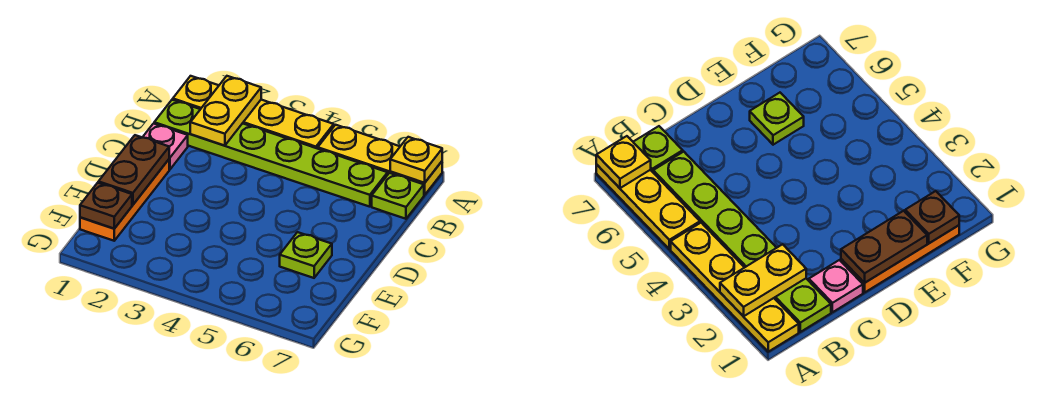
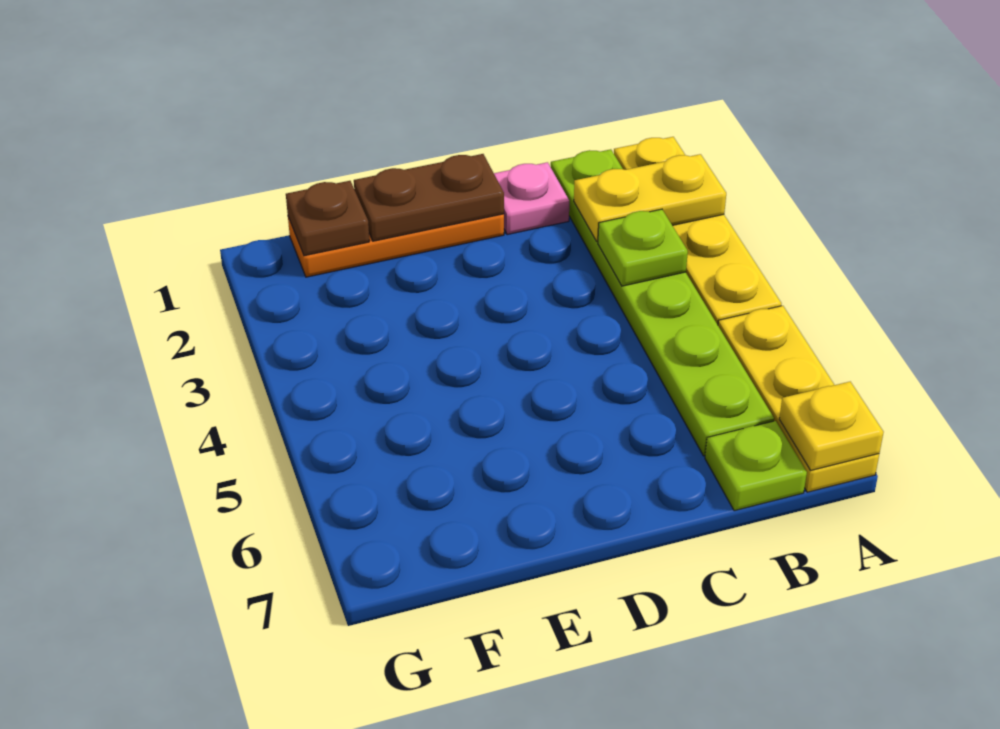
lime 1x1 plate [280,232,332,278] -> lime 1x1 plate moved to [598,209,688,286]

